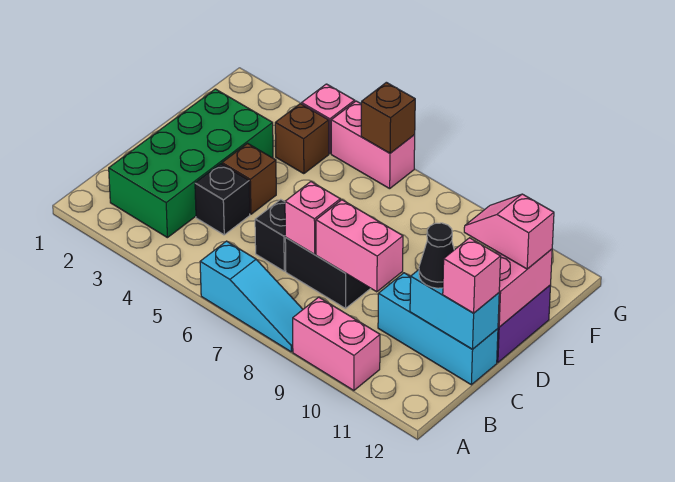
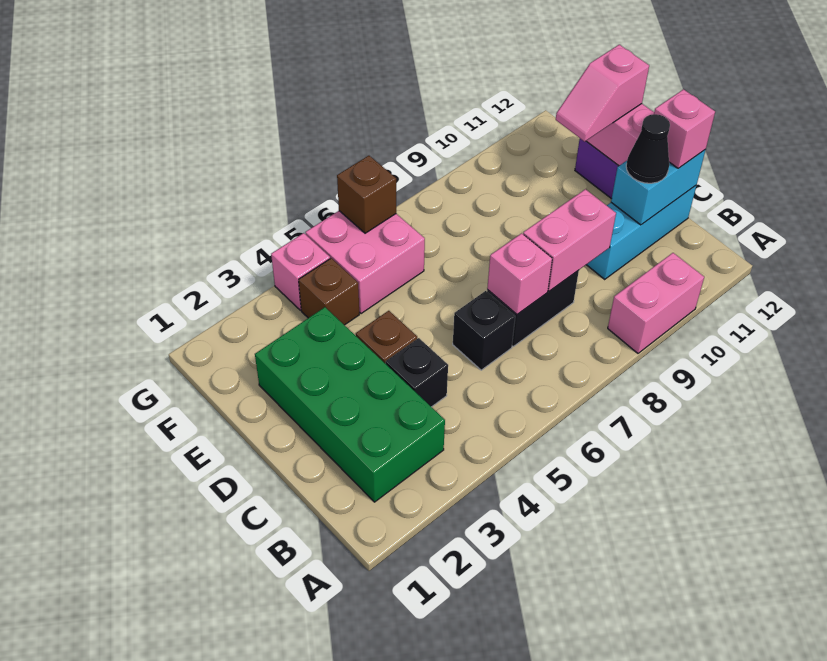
cyan 1x3 slope [200,241,303,352] -> none
pink 1x2 brick [331,101,415,189] -> pink 2x2 brick [305,211,425,314]

